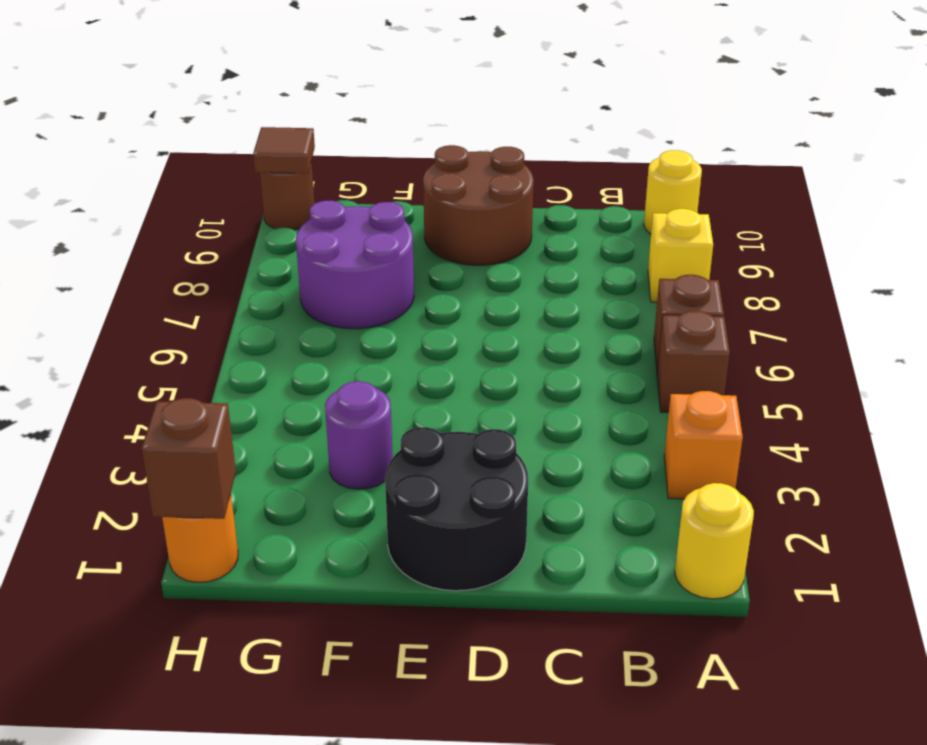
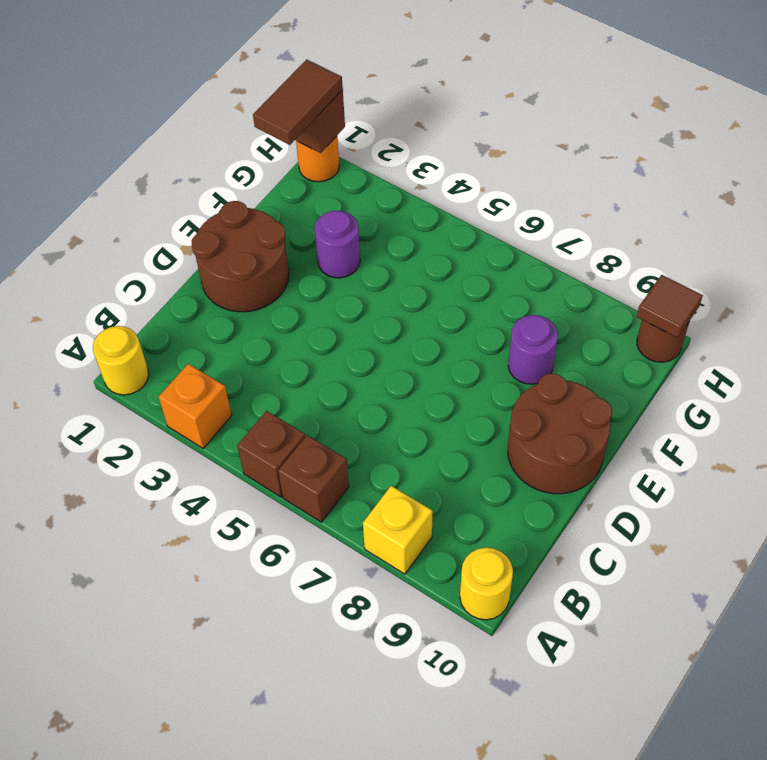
black 2x2 round brick [385,427,528,591] -> brown 2x2 round brick [192,201,289,312]
purple 2x2 round brick [296,201,414,329] -> purple 1x1 round brick [508,315,558,384]
none -> brown 1x2 tile [253,59,343,145]

